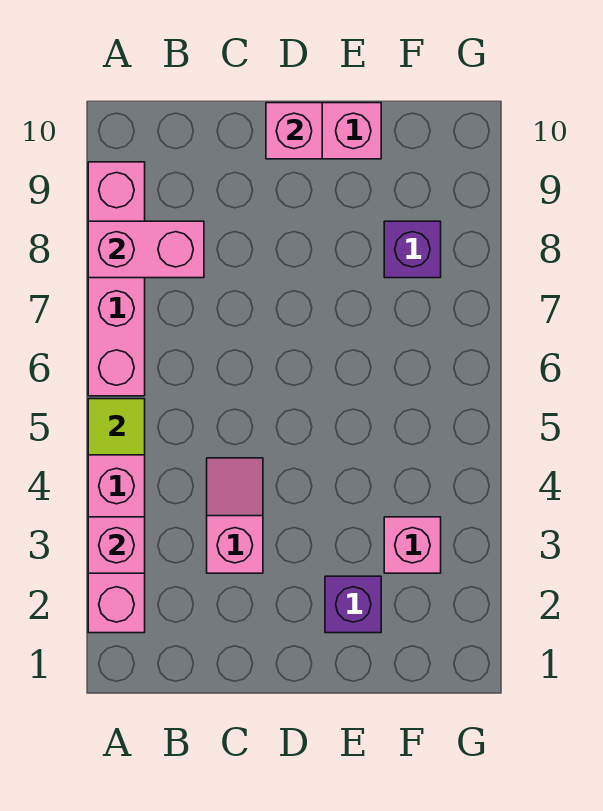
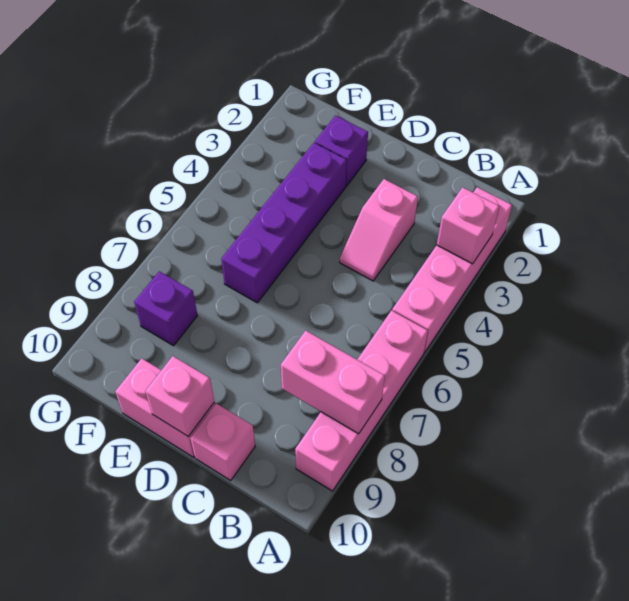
lime 1x1 tile [88,399,145,455] -> none
none -> purple 1x4 brick [221,143,347,303]
pink 1x1 brick [384,517,441,573] -> pink 1x1 brick moved to [190,403,255,480]

